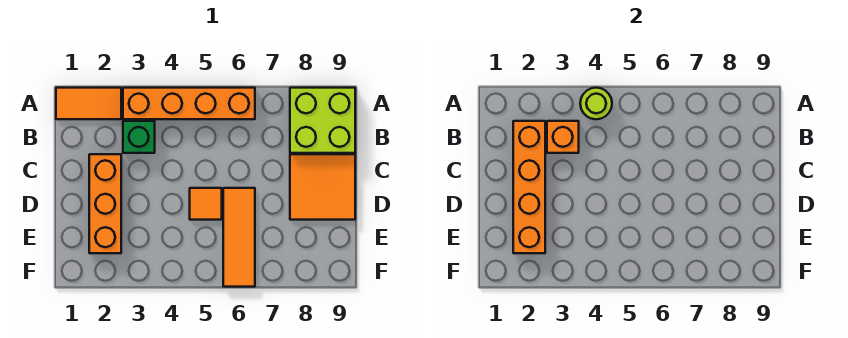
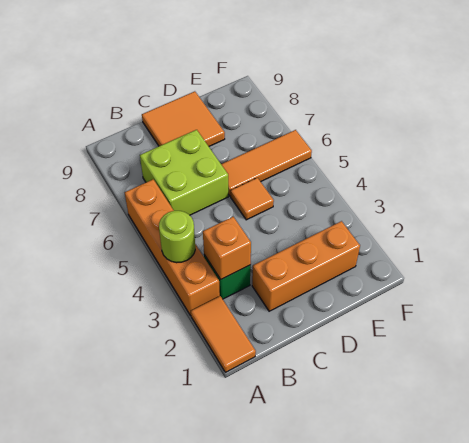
lime 2x2 brick [290,88,355,153] -> lime 2x2 brick moved to [140,130,228,215]
orange 1x4 brick [513,121,545,253] -> none

